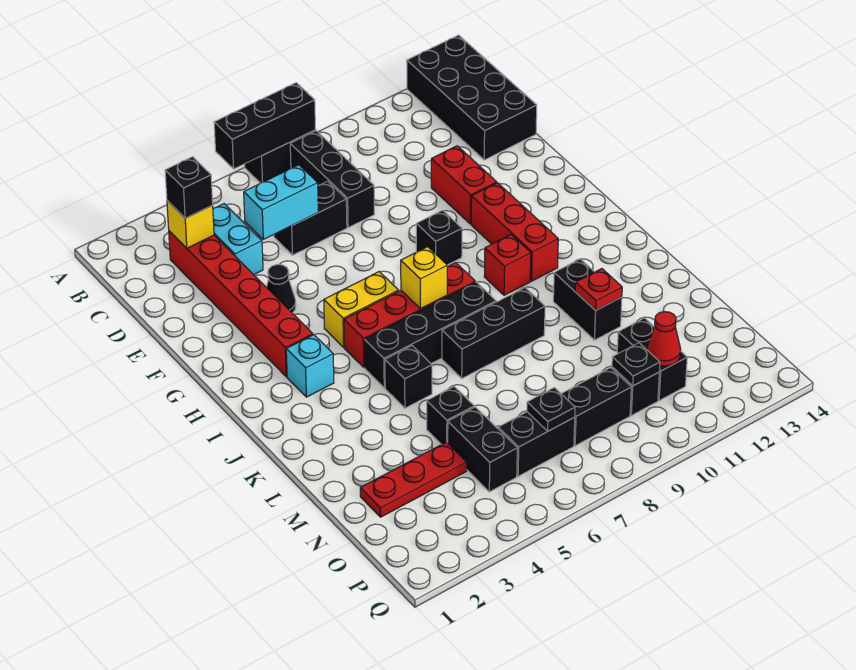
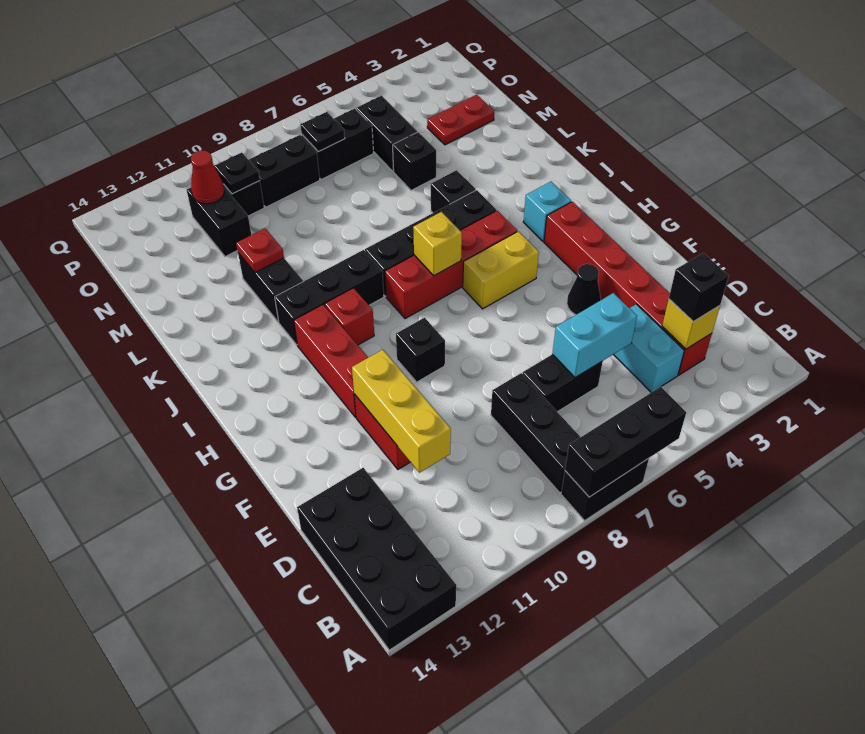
none -> yellow 1x3 brick [352,350,451,473]
black 1x3 brick [442,288,545,378] -> black 1x3 brick moved to [275,250,384,345]
red 1x3 plate [360,442,467,517] -> red 1x2 plate [427,95,494,145]

